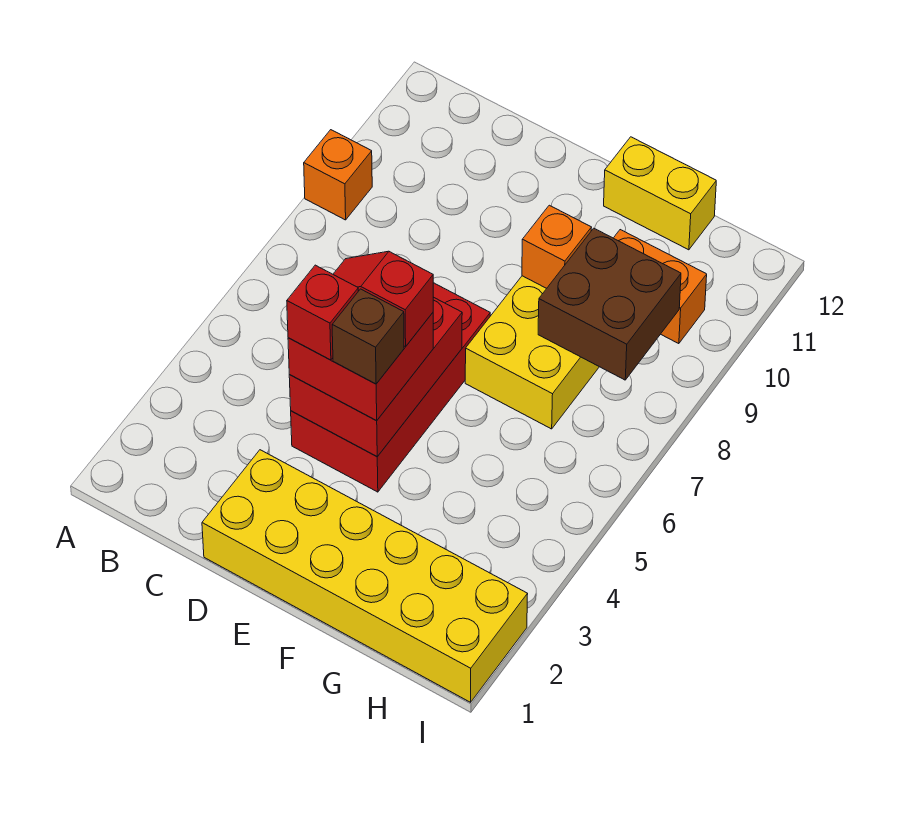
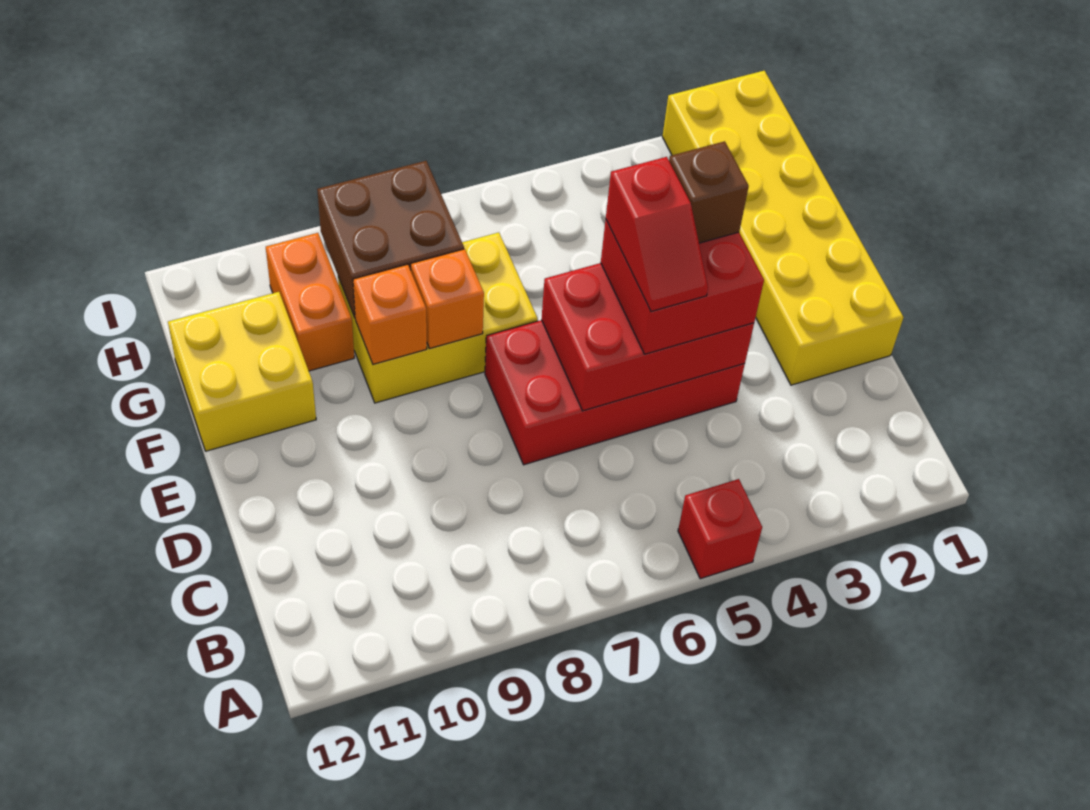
orange 1x1 brick [304,130,372,220] -> orange 1x1 brick moved to [411,249,484,348]
red 1x1 brick [287,265,358,360] -> red 1x1 brick moved to [678,479,762,579]
yellow 1x2 brick [604,137,716,250] -> yellow 2x2 brick [168,292,316,451]

